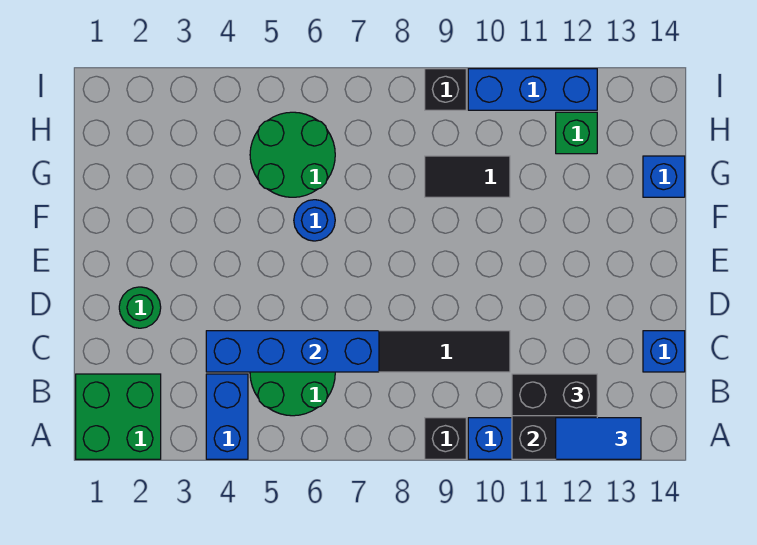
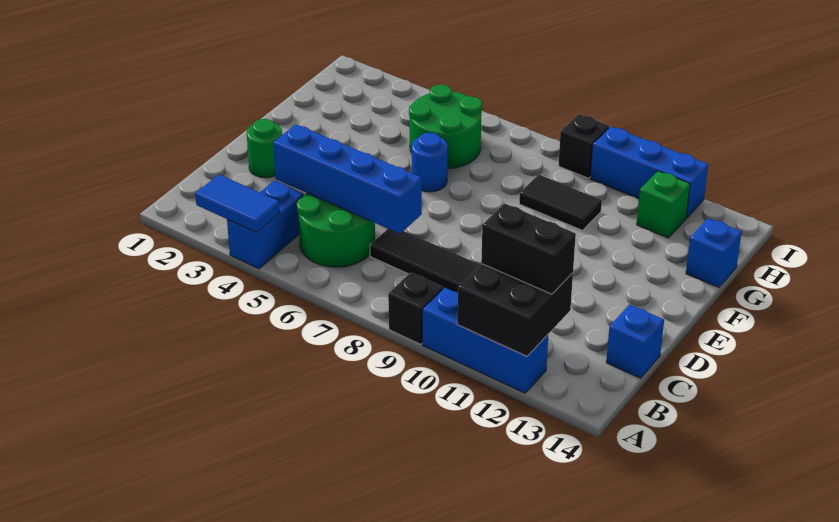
green 2x2 brick [76,374,161,459] -> none
blue 1x2 tile [556,418,641,459] -> blue 1x2 tile moved to [195,175,280,232]

